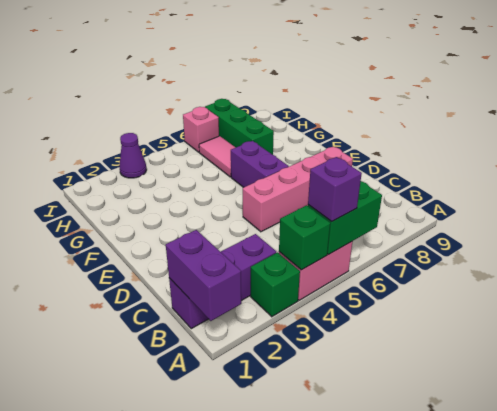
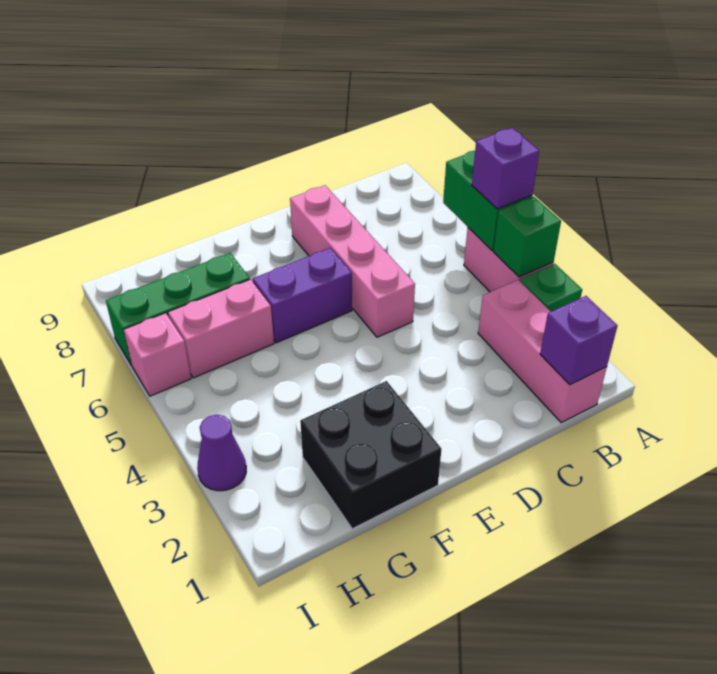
purple 1x2 brick [166,230,241,321] -> purple 1x1 brick [540,296,617,385]
purple 1x3 brick [169,234,276,329] -> pink 1x3 brick [478,280,607,422]
none -> black 2x2 brick [300,381,441,529]
pink 1x2 tile [199,136,236,177] -> pink 1x2 brick [168,279,274,378]

